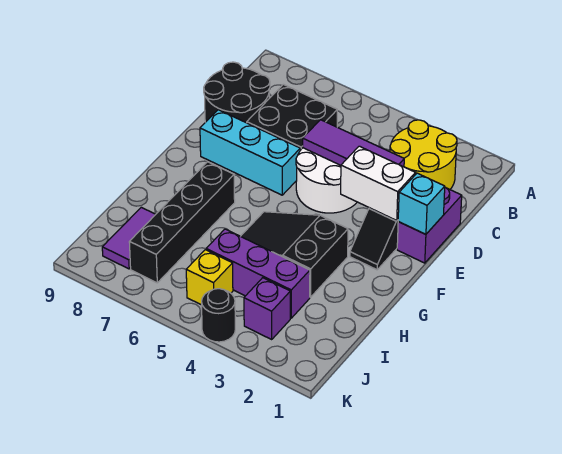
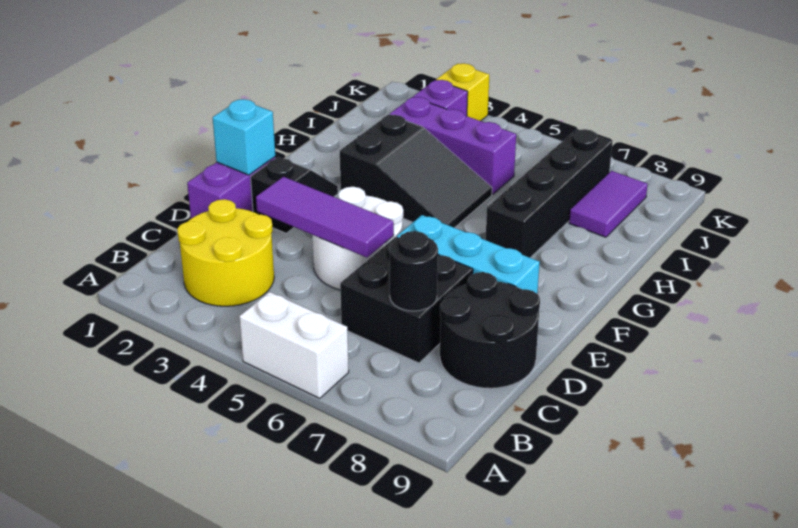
white 1x2 brick [341,146,415,220] -> white 1x2 brick moved to [239,292,349,398]
yellow 1x1 brick [186,250,233,305] -> yellow 1x1 brick moved to [436,63,489,121]
black 1x1 round brick [202,289,235,342] -> black 1x1 round brick moved to [390,231,438,311]

